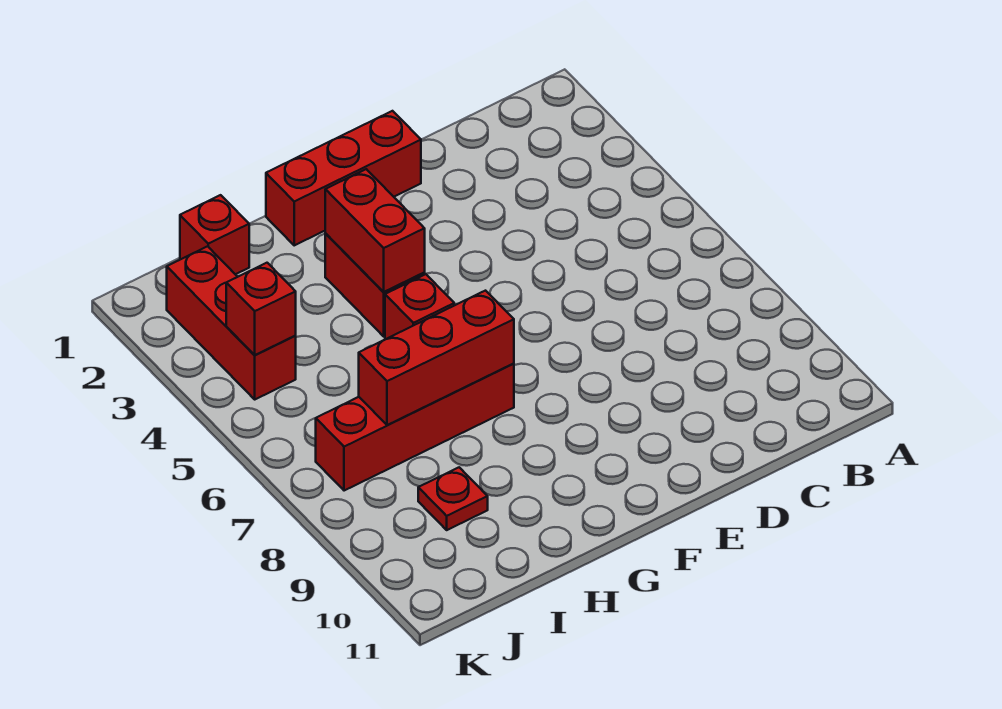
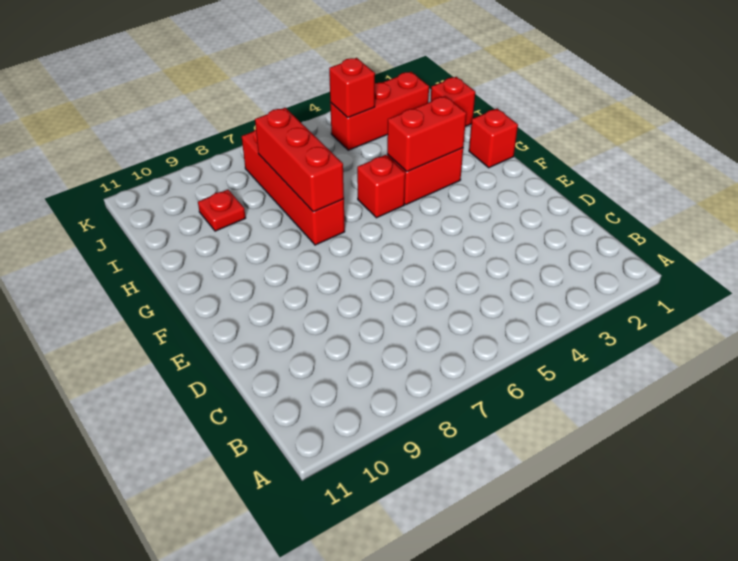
red 1x3 brick [266,111,421,245] -> red 1x1 brick [469,108,518,168]

